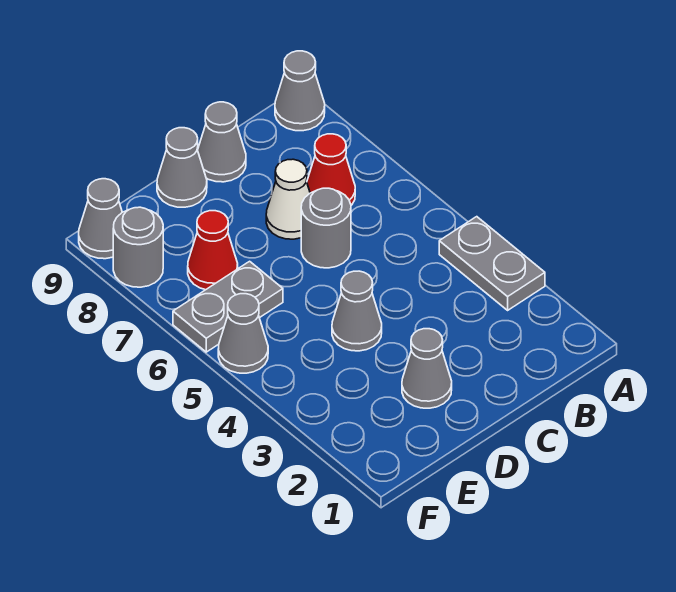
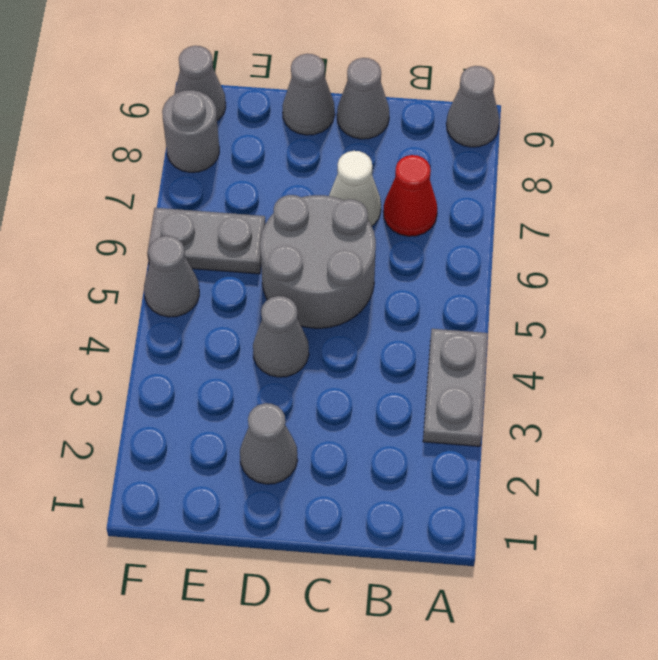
grey 1x1 round brick [301,188,351,268] -> grey 2x2 round brick [260,195,376,328]
red 1x1 cone [188,211,238,290] -> none

